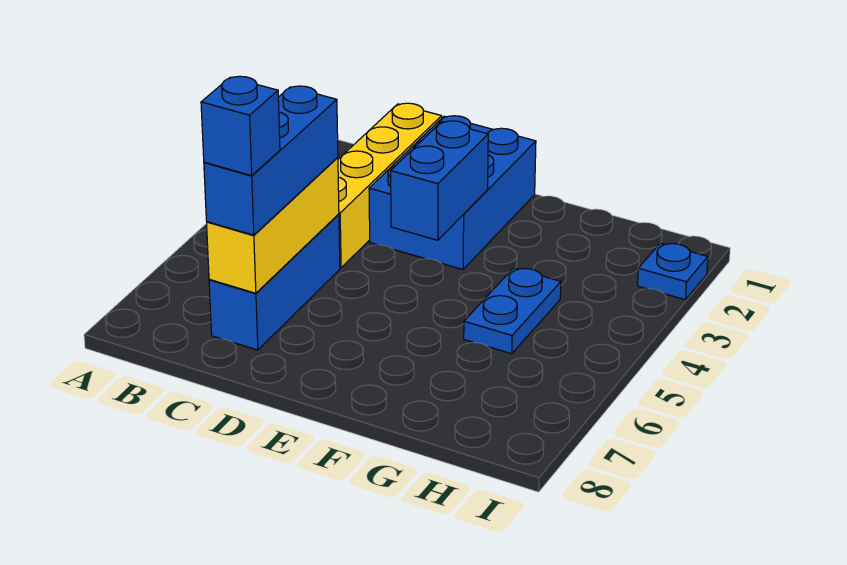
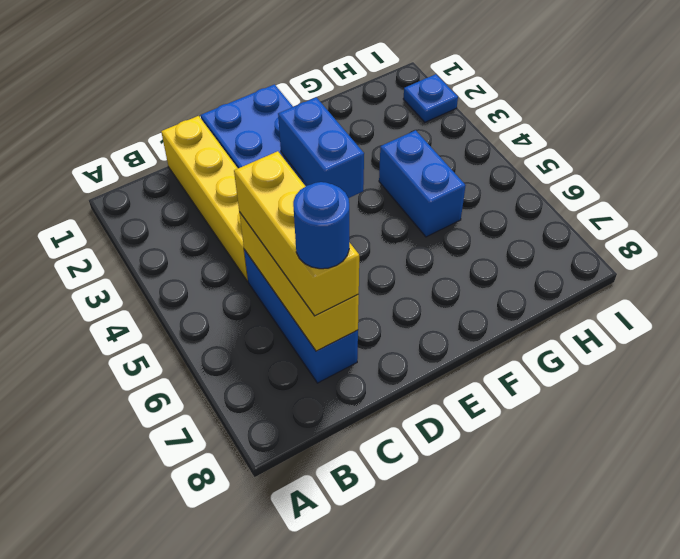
blue 1x3 brick [204,86,338,235] -> yellow 1x3 brick [234,151,359,316]
blue 1x1 brick [201,76,280,176] -> blue 1x1 round brick [293,182,349,269]
blue 1x2 plate [464,268,561,354] -> blue 1x2 brick [379,130,466,237]

